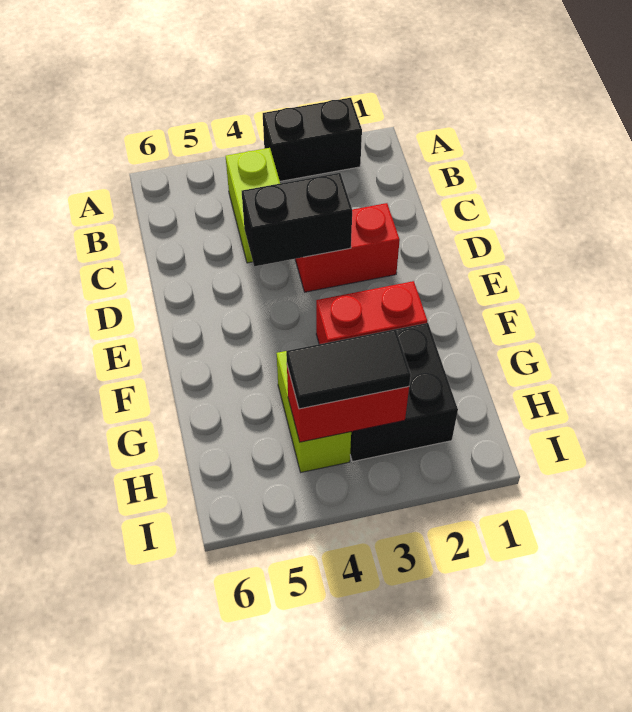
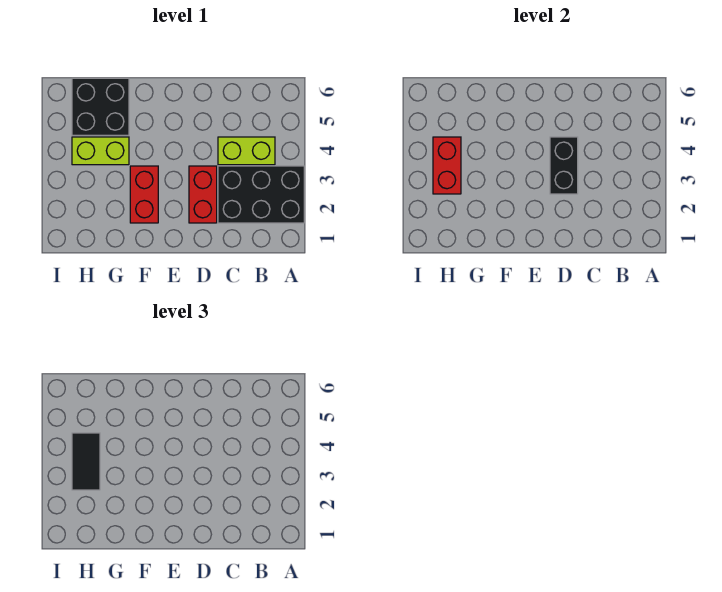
black 1x2 brick [263,98,362,181] -> black 2x3 brick [218,166,304,223]
black 2x2 brick [350,323,458,462] -> black 2x2 brick moved to [72,78,129,135]

